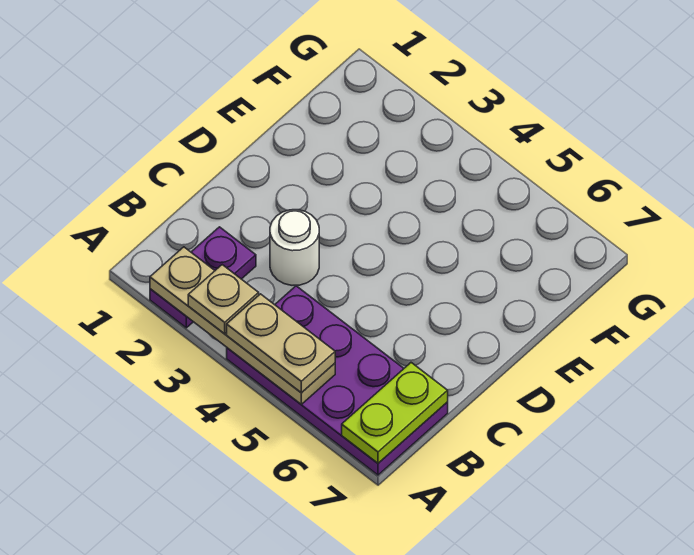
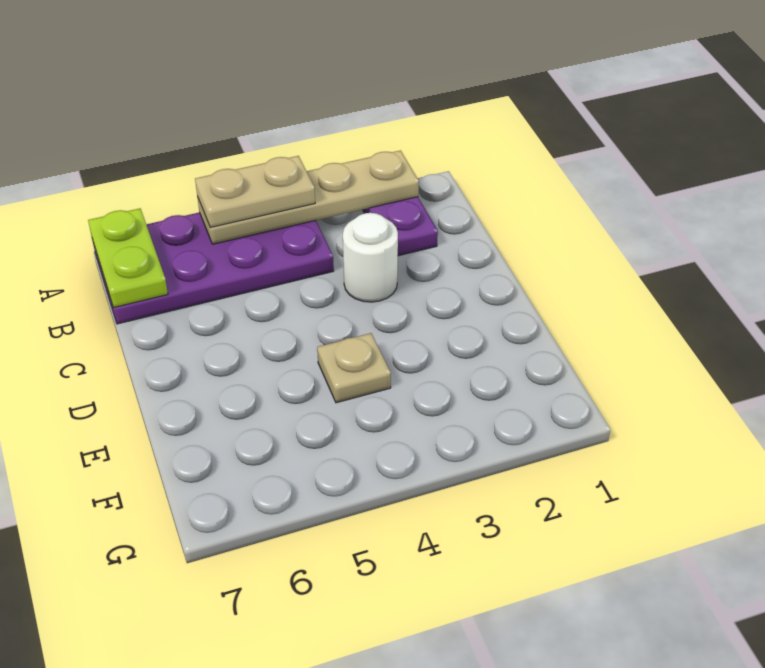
tan 1x1 plate [188,265,259,334] -> tan 1x1 plate moved to [317,333,391,403]

